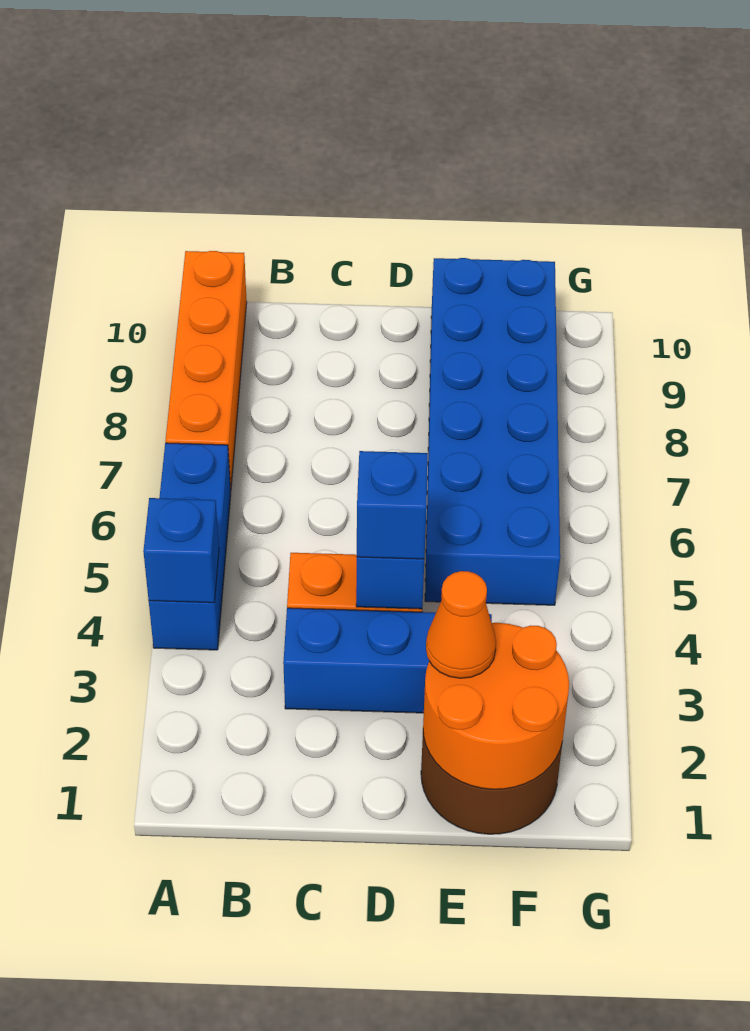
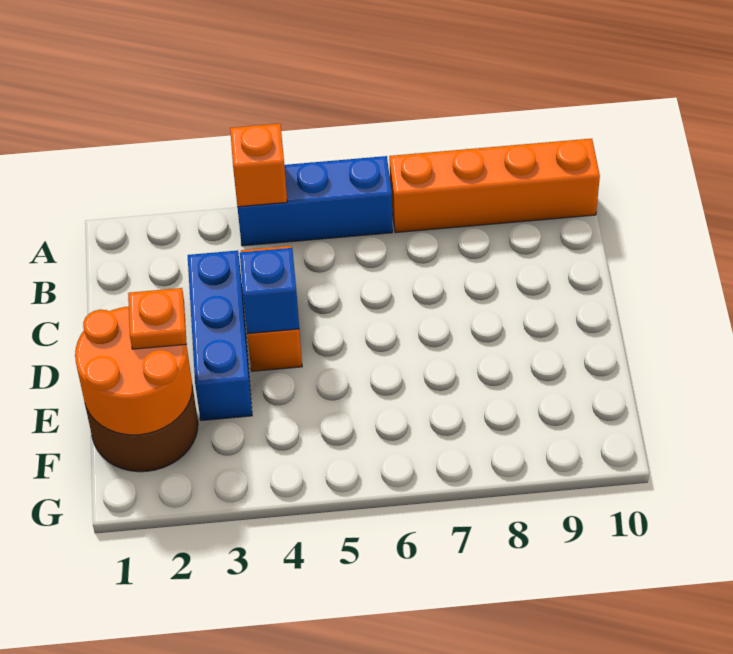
blue 1x1 brick [143,498,219,603] -> orange 1x1 brick [230,124,287,207]
blue 1x1 brick [357,451,428,559] -> none
orange 1x1 cone [426,571,496,678] -> orange 1x1 plate [128,288,187,349]
blue 2x6 brick [425,258,560,605] -> none

